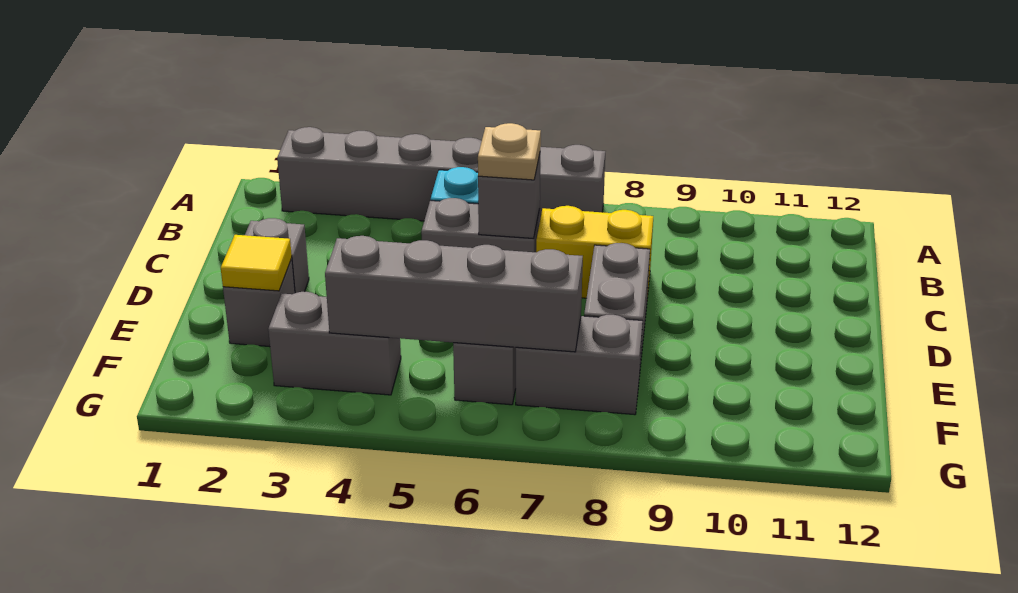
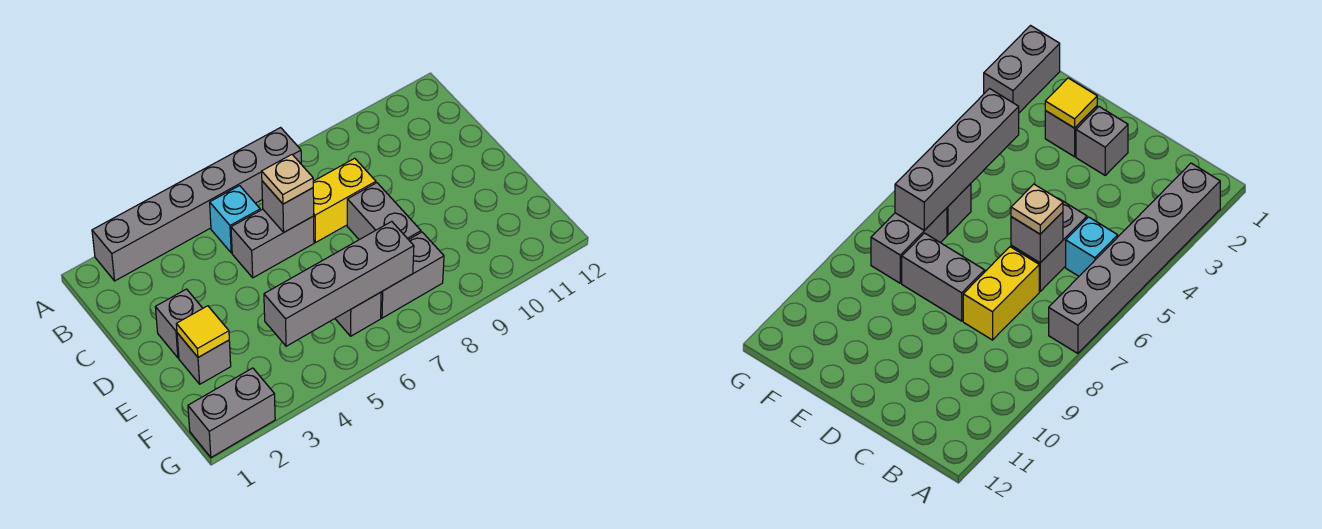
grey 1x2 brick [268,292,401,395] -> grey 1x2 brick moved to [188,368,275,457]

